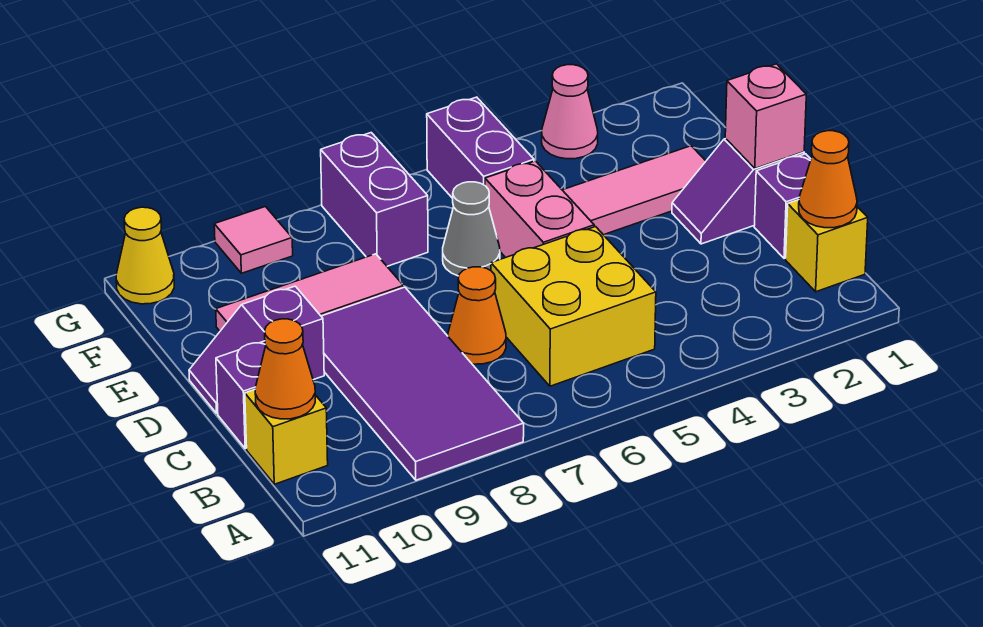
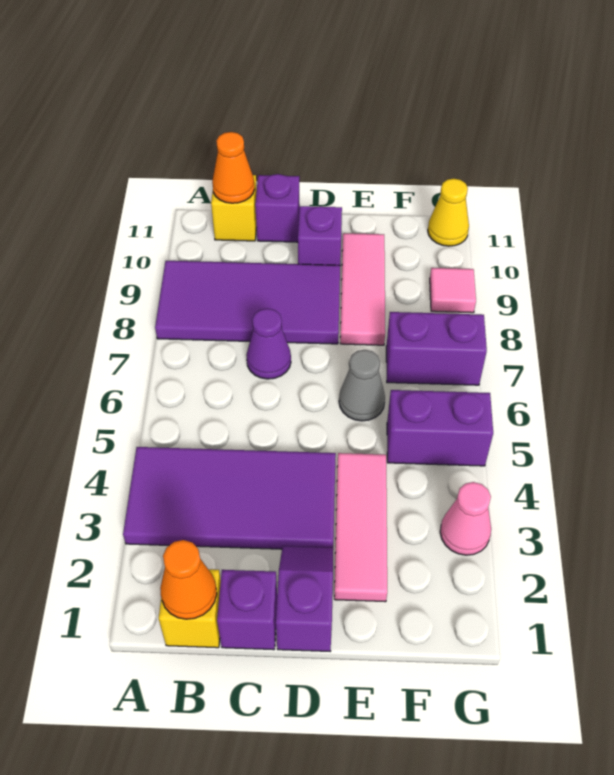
none -> purple 2x4 tile [123,447,336,549]
yellow 2x2 brick [491,227,656,386] -> none
orange 1x1 cone [448,267,506,364] -> purple 1x1 cone [246,308,291,379]
pink 1x1 brick [725,64,806,168] -> none
pink 1x2 brick [485,161,594,258] -> none

